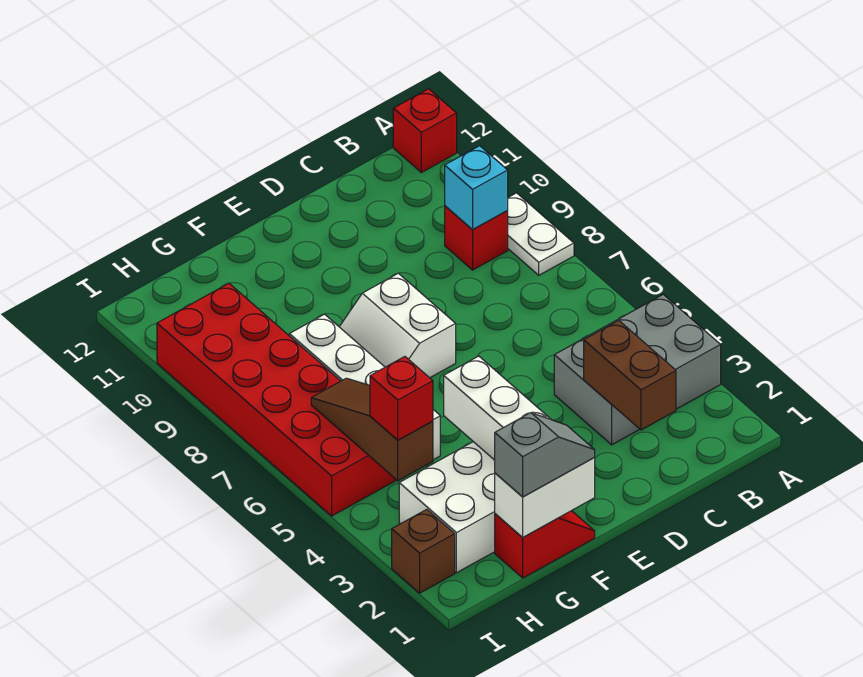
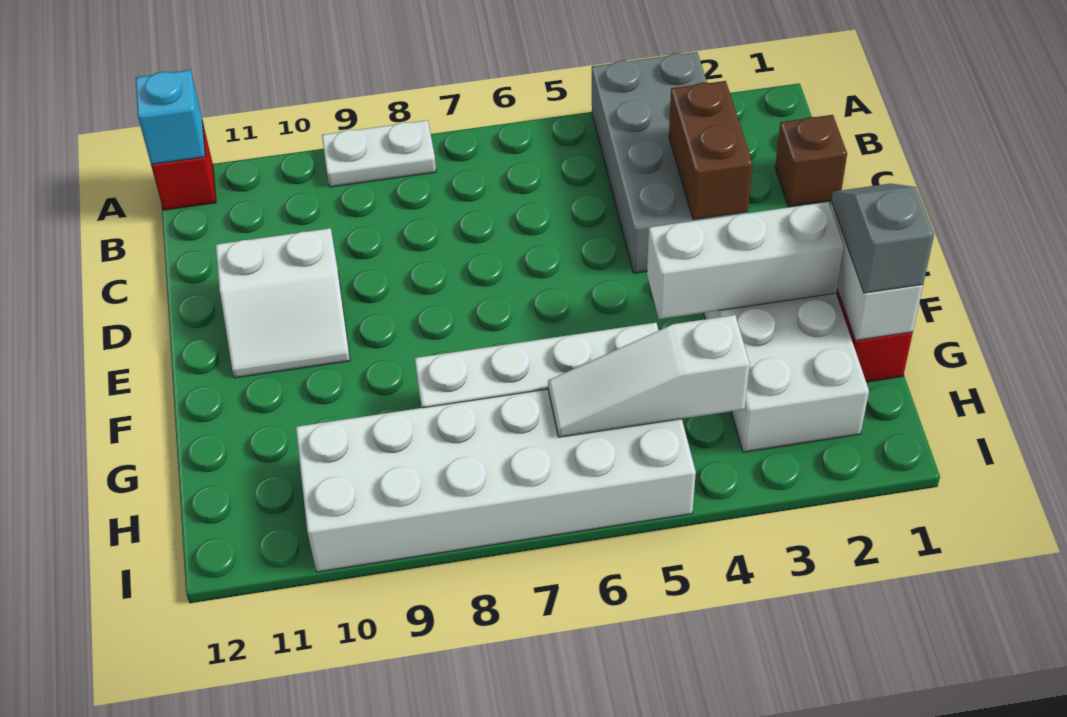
grey 2x3 brick [554,295,721,445] -> grey 2x4 brick [592,52,748,273]
red 1x1 brick [445,206,508,270] -> none
cyan 1x1 brick [445,146,508,229] -> cyan 1x1 brick moved to [136,70,205,164]
brown 1x2 brick [584,320,676,430] -> brown 1x2 brick turned to [669,81,753,219]
white 2x2 slope [340,273,456,378] -> white 2x2 slope moved to [216,228,350,378]
brown 1x3 slope [311,378,433,481] -> white 1x3 slope [548,315,750,437]
red 1x1 brick [370,357,433,440] -> none
red 2x6 brick [157,283,396,516] -> white 2x6 brick [296,389,696,572]
brown 1x1 brick [392,509,455,593] -> brown 1x1 brick moved to [775,115,847,207]

